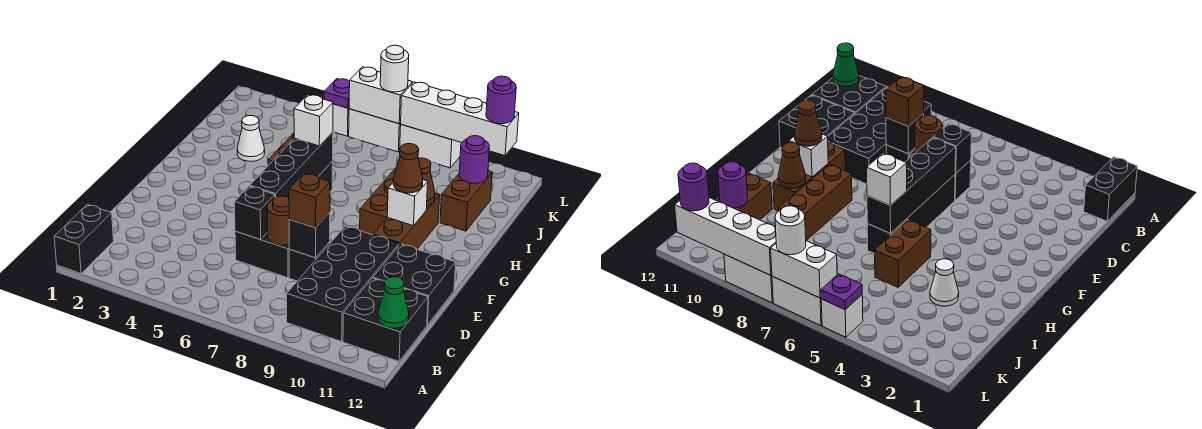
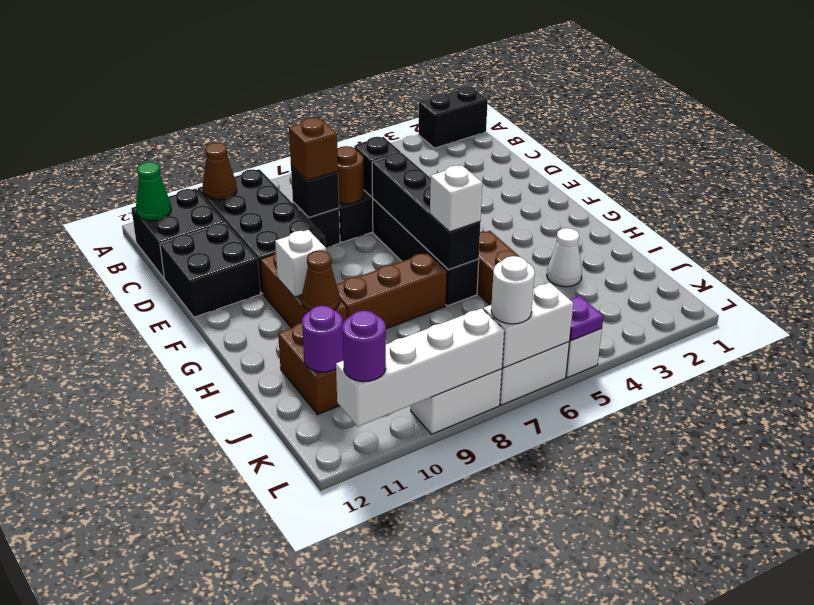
black 1x2 brick [54,204,113,273] -> black 1x2 brick turned to [419,86,488,148]
brown 1x3 brick [360,167,397,235] -> brown 1x3 brick turned to [337,253,447,329]
brown 1x1 cone [393,143,423,193] -> brown 1x1 cone moved to [203,143,237,200]

